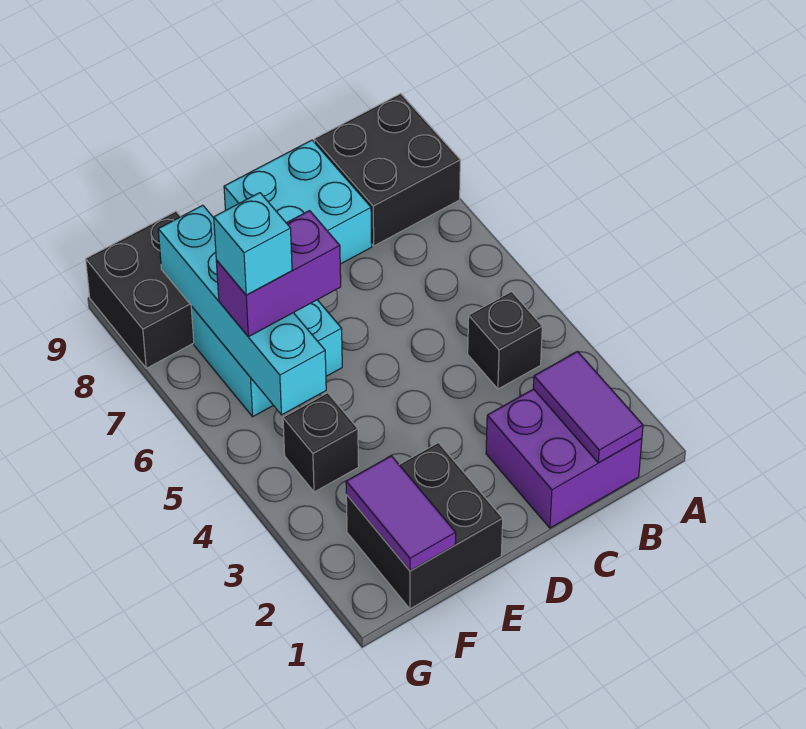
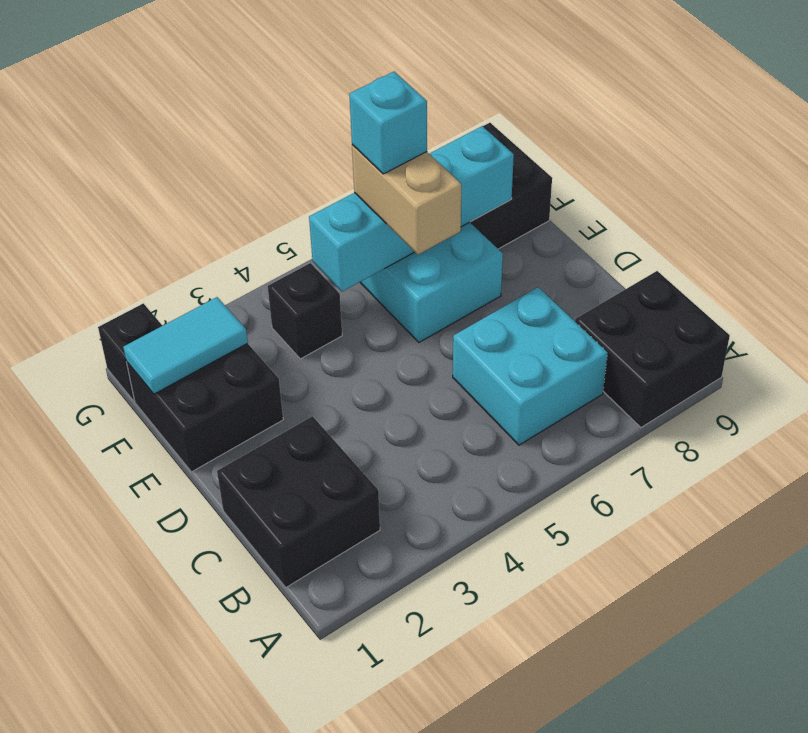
purple 2x2 brick [486,389,642,528] -> black 2x2 brick [217,416,380,587]
purple 1x2 tile [533,352,643,463] -> none
black 1x1 brick [468,292,542,389] -> black 1x1 brick moved to [98,303,163,401]
cyan 2x2 brick [224,140,372,264] -> cyan 2x2 brick moved to [453,287,607,445]
purple 1x2 brick [216,211,341,337] -> tan 1x2 brick [352,145,461,255]
purple 1x2 tile [346,456,456,571] -> cyan 1x2 tile [123,297,248,394]

